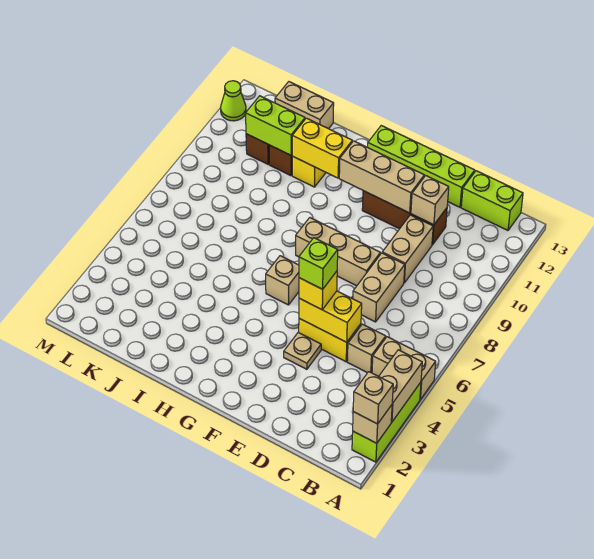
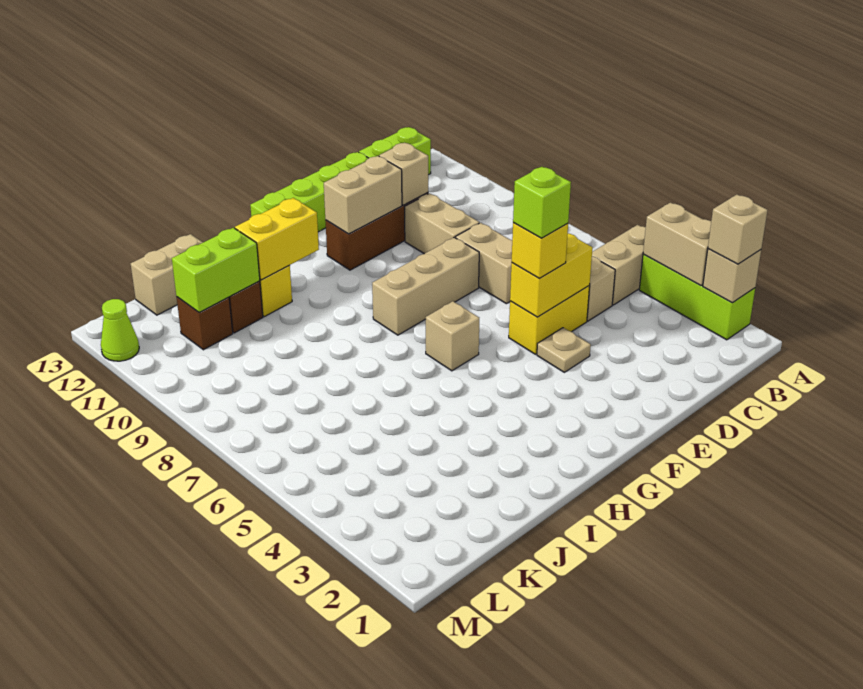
tan 1x3 brick [339,141,424,213] -> tan 1x2 brick [324,156,402,234]

